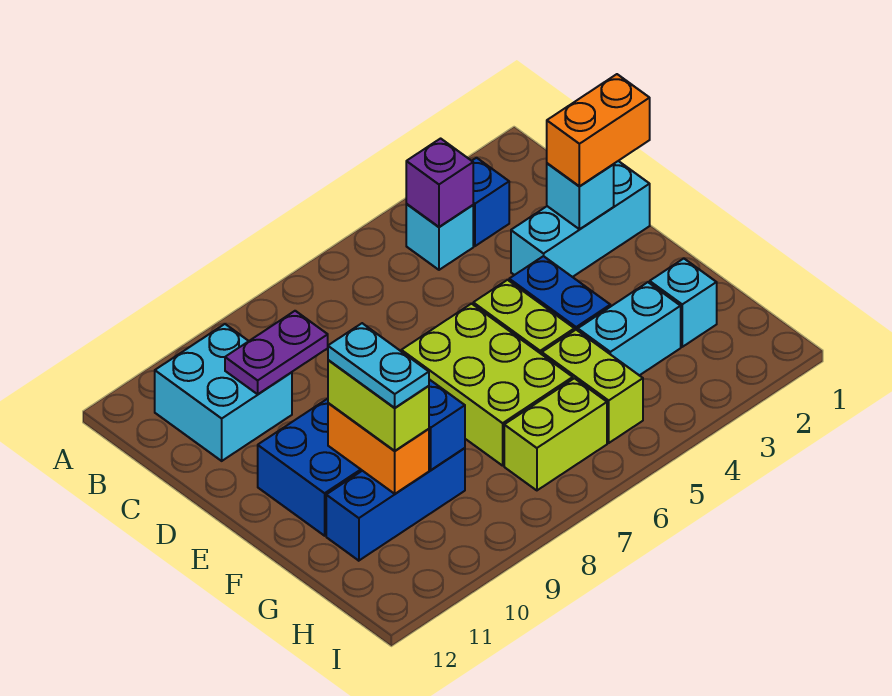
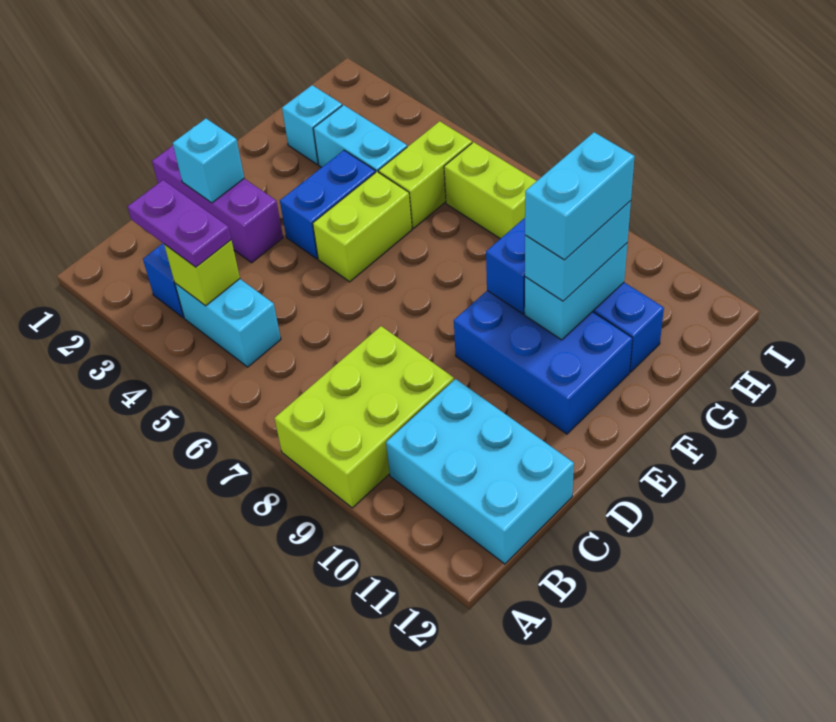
cyan 1x1 brick [406,204,473,270] -> cyan 1x2 brick [175,279,281,367]
purple 1x1 brick [406,139,473,227] -> lime 1x1 brick [164,240,240,306]
cyan 2x2 brick [155,324,292,461] -> cyan 2x3 brick [386,379,574,564]
purple 1x2 plate [225,311,328,394] -> purple 1x2 plate moved to [128,180,231,267]
cyan 1x3 brick [511,161,650,277] -> purple 1x3 brick [152,145,283,263]
orange 1x2 brick [547,74,650,186] -> none
lime 2x3 brick [401,304,573,466] -> lime 2x3 brick moved to [274,326,454,508]
orange 1x2 brick [328,403,429,494] -> cyan 1x2 brick [525,243,627,340]
lime 1x2 brick [328,360,429,451] -> cyan 1x2 brick [525,201,631,301]
cyan 1x2 plate [328,323,429,408] -> cyan 1x2 brick [525,132,635,260]

